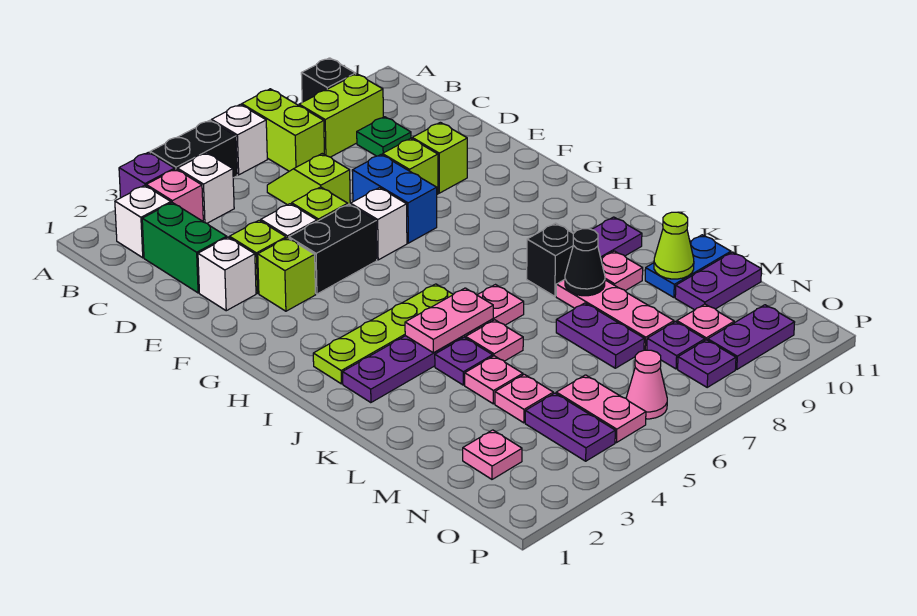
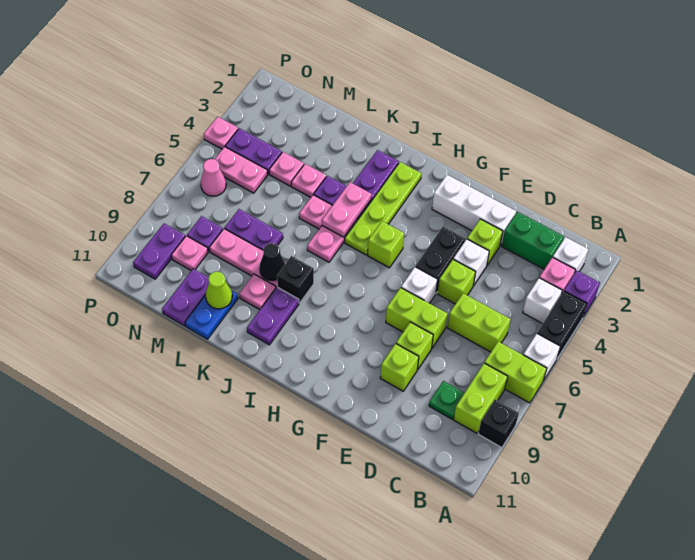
lime 1x2 slope [267,154,350,205] -> lime 1x2 brick [447,293,511,352]
white 1x1 brick [198,237,256,311] -> white 1x3 brick [432,175,516,246]
blue 1x2 brick [352,155,437,243] -> lime 1x2 brick [386,287,448,348]
lime 1x1 brick [258,238,315,311] -> lime 1x1 brick moved to [368,221,404,268]
pink 1x1 plate [463,430,522,479] -> pink 1x1 plate moved to [204,117,238,149]
purple 1x1 plate [678,340,736,387] -> none

